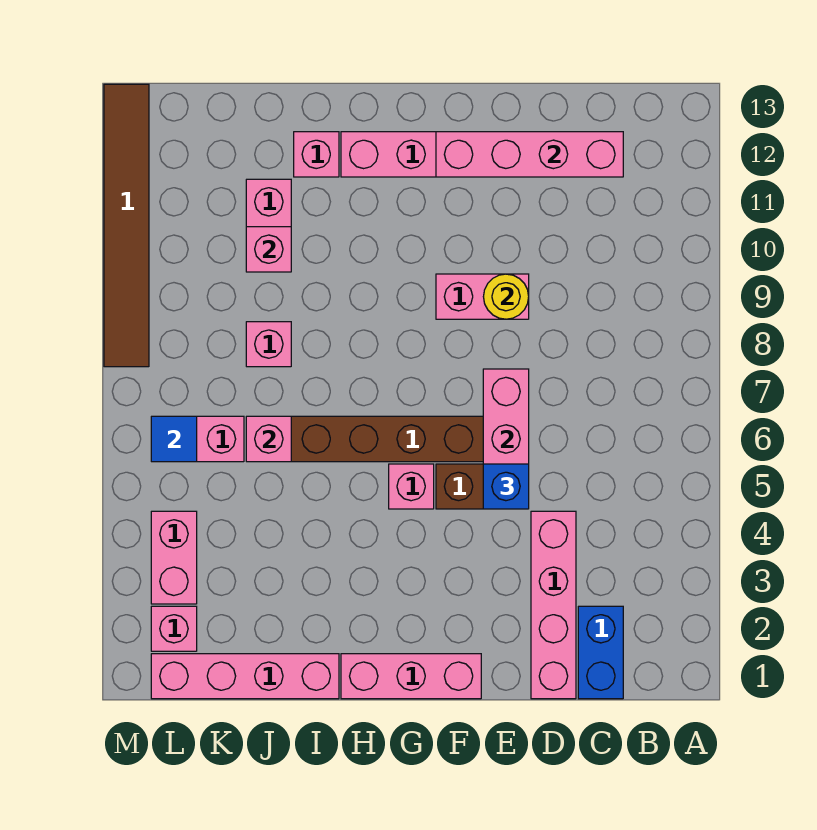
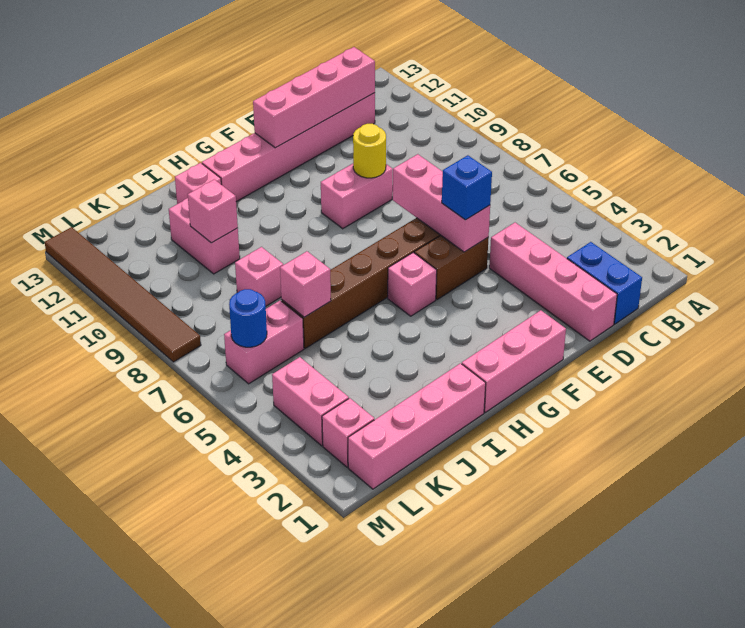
blue 1x1 tile [151,416,197,462] -> blue 1x1 round brick [229,289,267,347]

